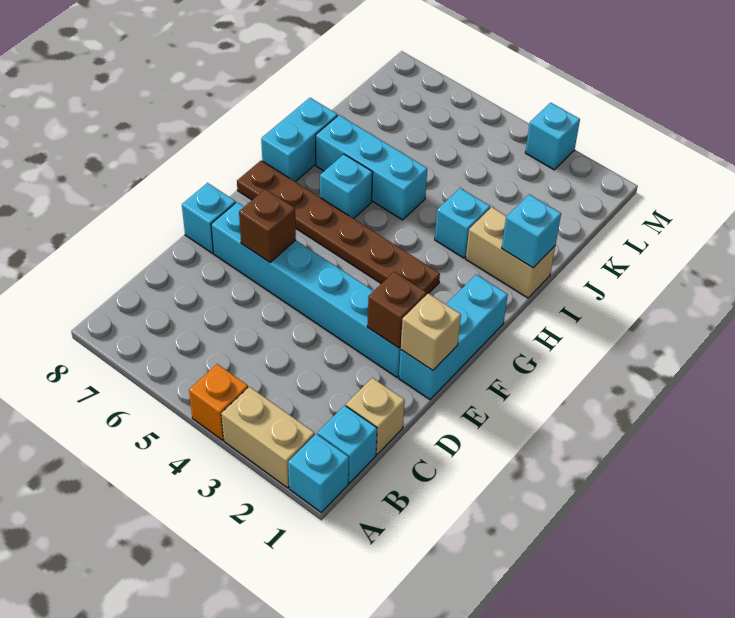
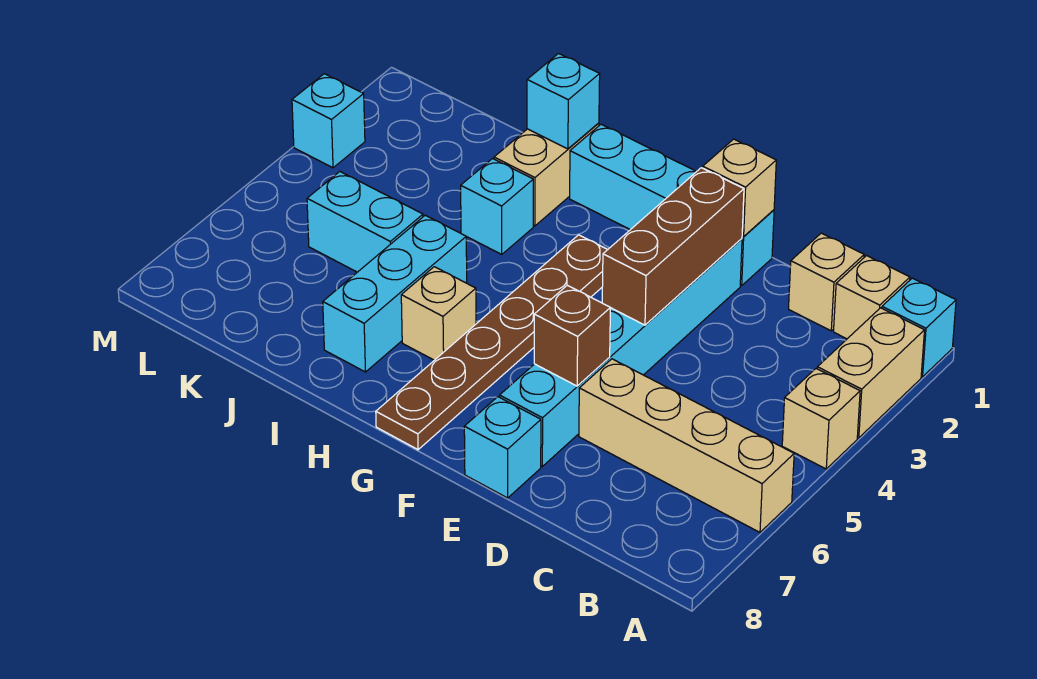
orange 1x1 brick [189,364,248,440] -> tan 1x1 brick [782,369,860,469]
none -> tan 1x4 brick [579,359,794,532]
cyan 1x1 brick [318,405,377,483] -> tan 1x1 brick [834,256,910,339]
cyan 1x3 brick [399,275,508,400] -> cyan 1x4 brick [570,124,774,286]
brown 1x1 brick [367,272,426,348] -> brown 1x3 brick [602,168,744,325]
cyan 1x1 brick [320,154,373,219] -> tan 1x1 brick [401,267,476,360]
cyan 1x2 brick [261,98,338,182] -> cyan 1x2 brick moved to [307,172,423,272]

